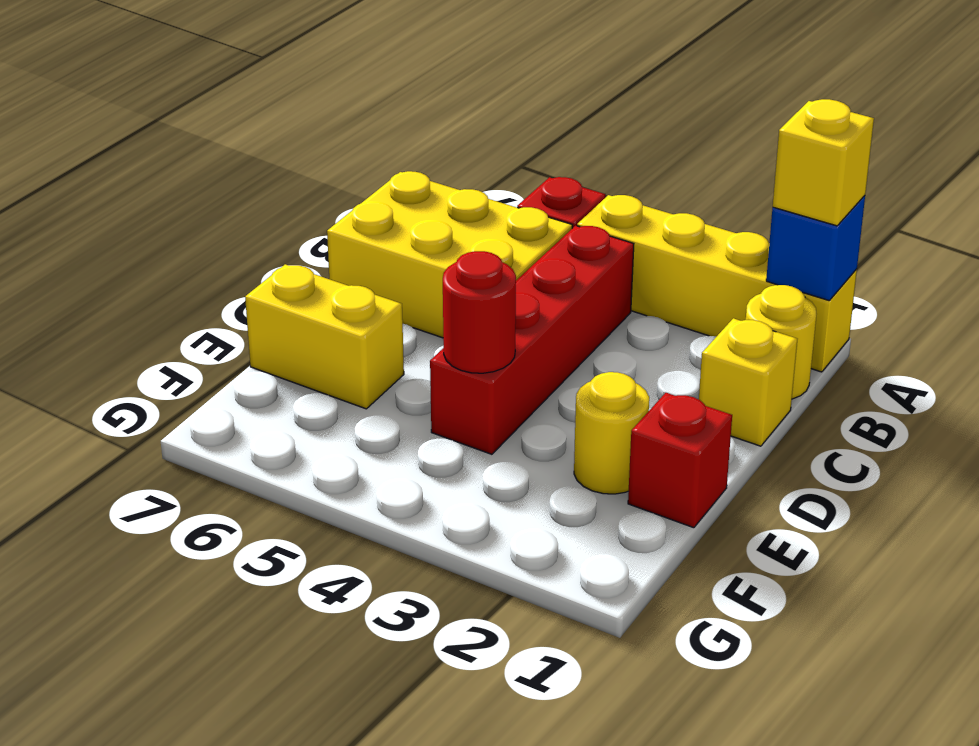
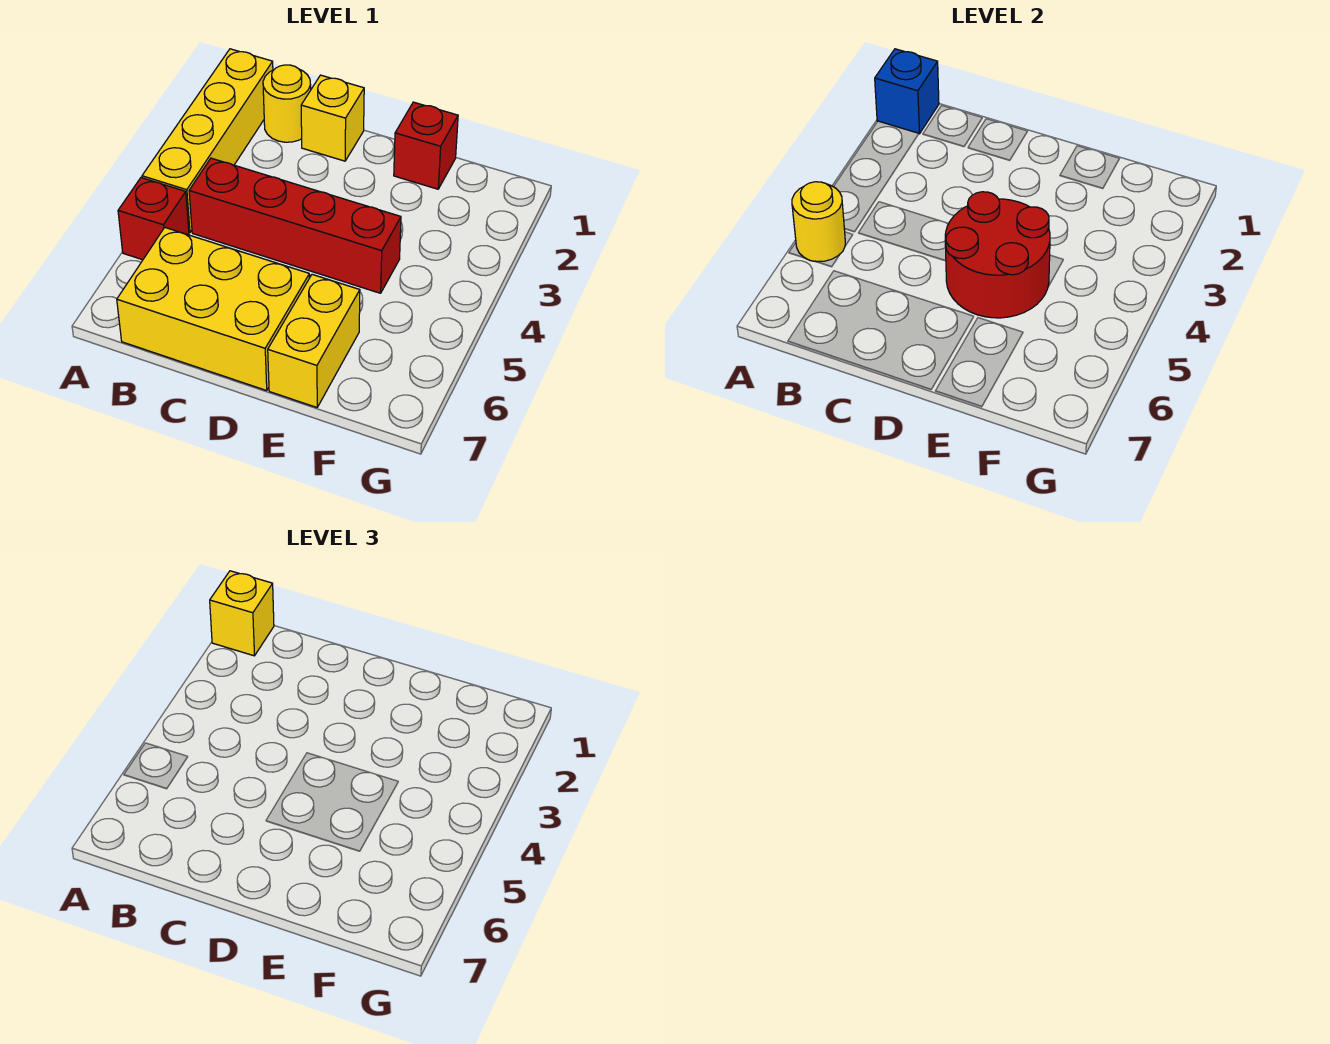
yellow 2x3 brick [327,171,572,338] -> yellow 2x3 brick turned to [117,228,309,391]
yellow 1x1 round brick [574,372,649,494] -> yellow 1x1 round brick moved to [792,182,845,262]
red 1x1 round brick [443,251,516,373] -> red 2x2 round brick [945,192,1050,318]

